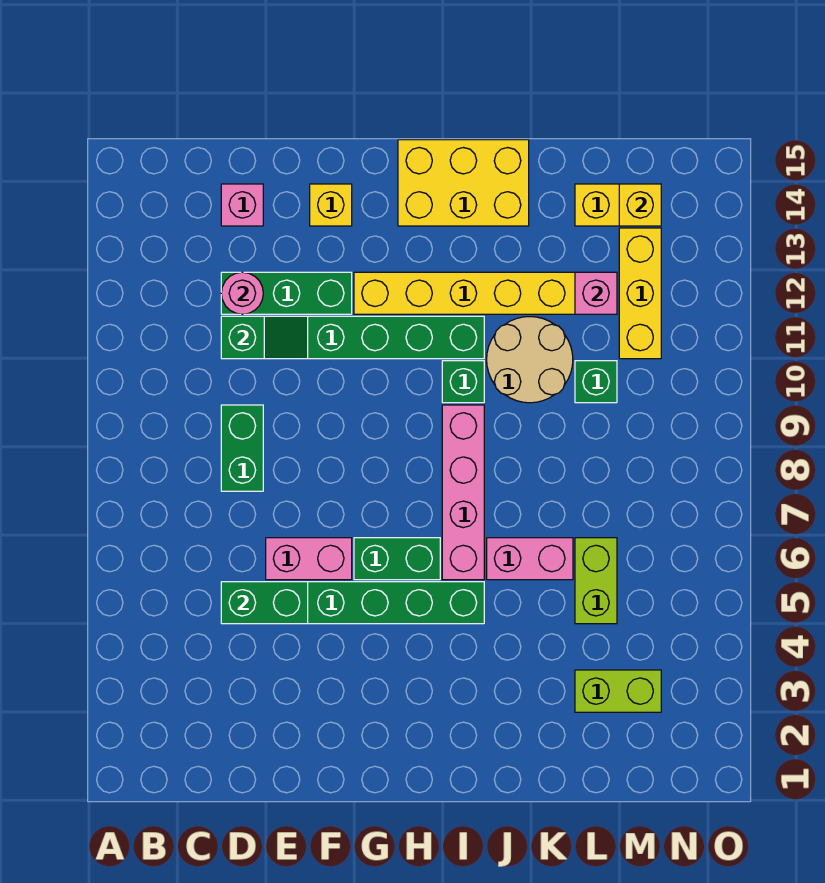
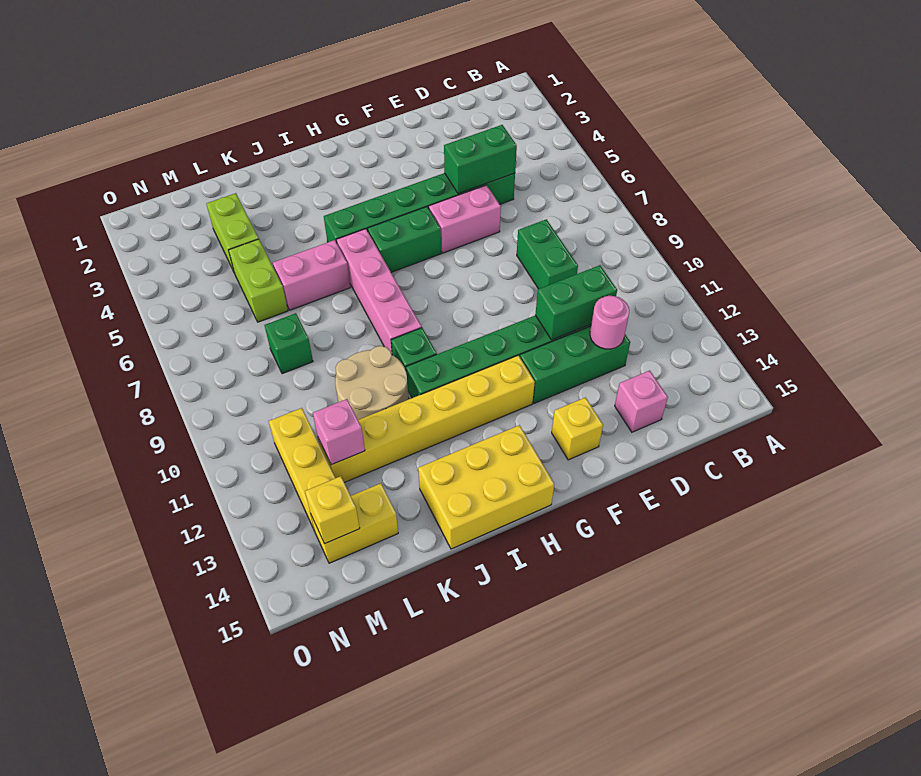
green 1x2 slope [221,316,308,359] -> green 1x2 brick [535,265,617,340]
lime 1x2 brick [575,670,661,712] -> lime 1x2 brick turned to [206,193,259,272]
green 1x1 brick [575,361,617,403] -> green 1x1 brick moved to [264,313,313,374]

